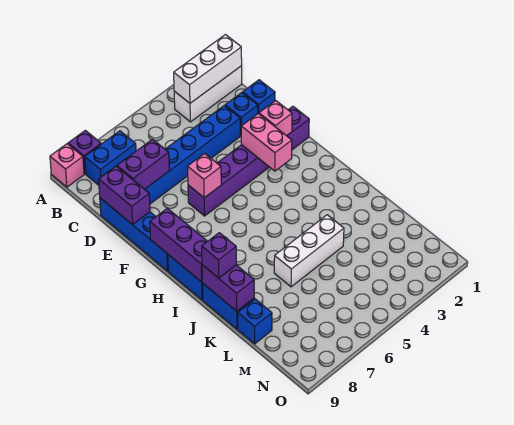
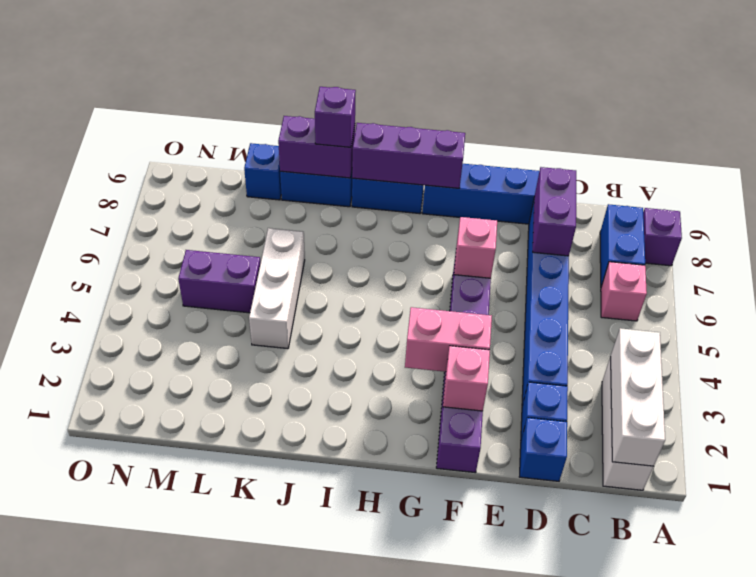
pink 1x1 brick [50,144,84,187] -> pink 1x1 brick moved to [601,262,647,321]
purple 1x2 brick [99,166,150,225] -> purple 1x2 brick moved to [178,250,261,313]

